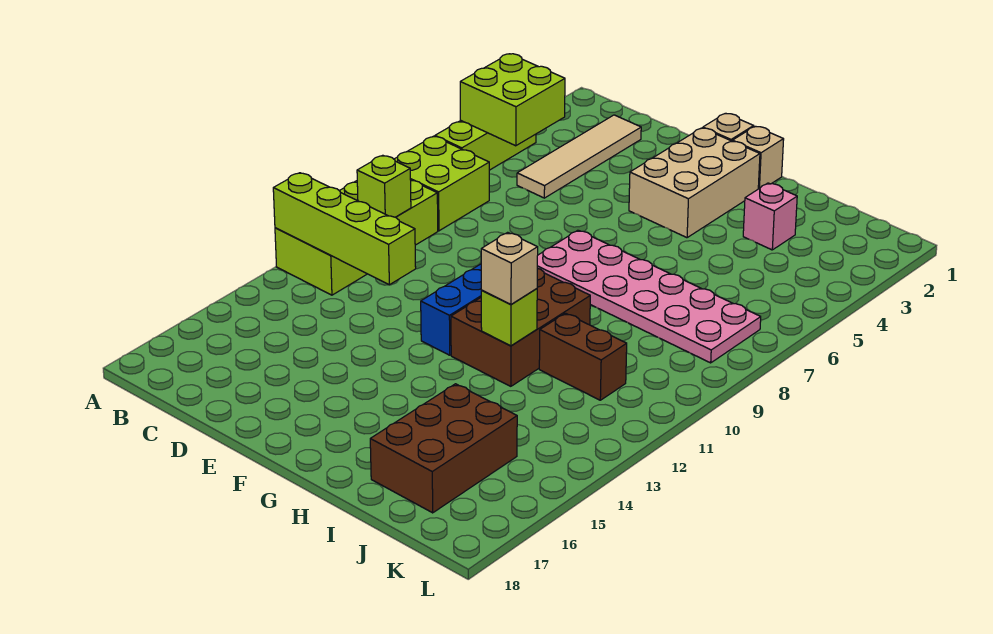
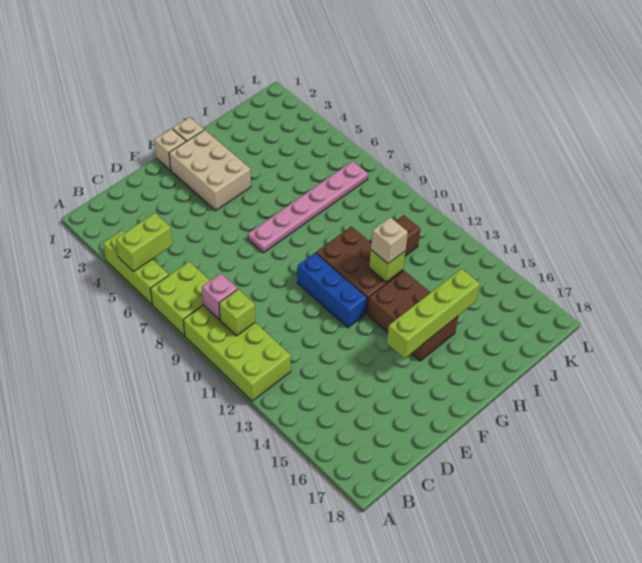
lime 2x2 brick [460,54,565,146] -> lime 1x2 brick [116,213,172,272]
lime 1x4 brick [273,173,416,285] -> lime 1x4 brick moved to [387,269,480,358]
tan 1x4 tile [517,115,641,198] -> none
pink 2x6 plate [537,230,761,363] -> pink 1x6 plate [248,161,368,253]
pink 1x1 brick [743,183,797,250] -> pink 1x1 brick moved to [202,274,238,320]
brown 2x3 brick [370,384,517,513] -> brown 2x3 brick moved to [367,271,458,361]

